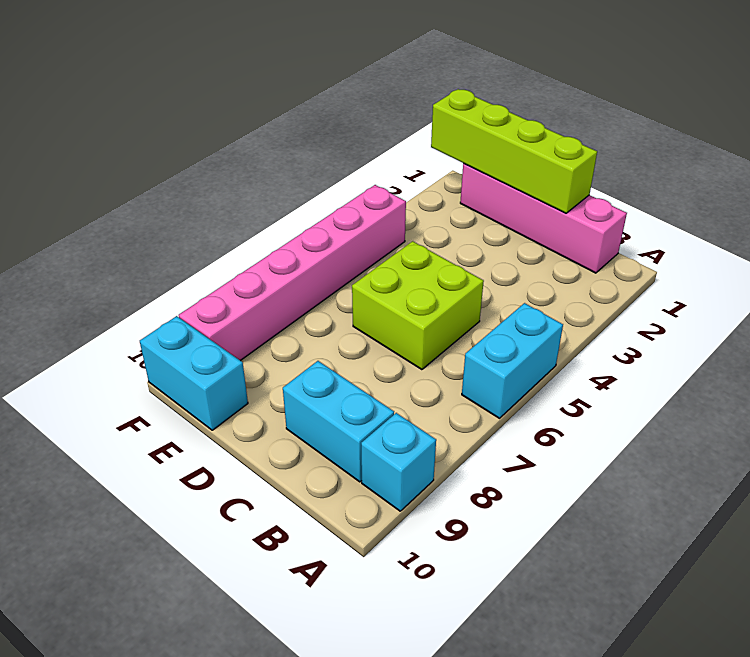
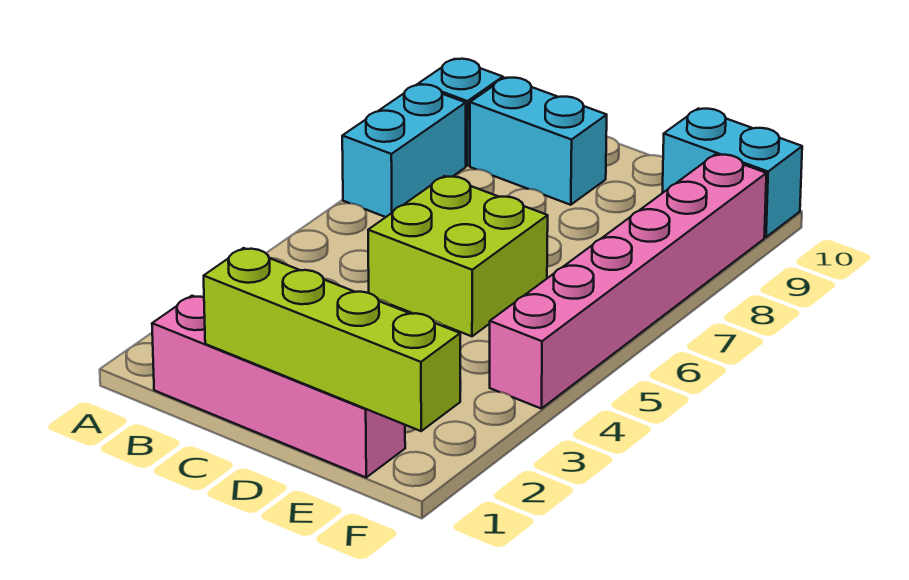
cyan 1x2 brick [462,303,563,418] -> cyan 1x2 brick moved to [342,85,466,217]

